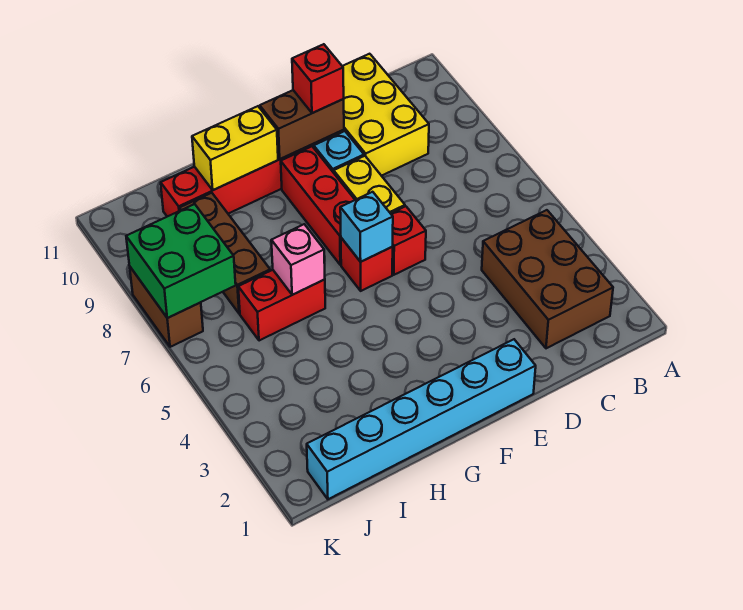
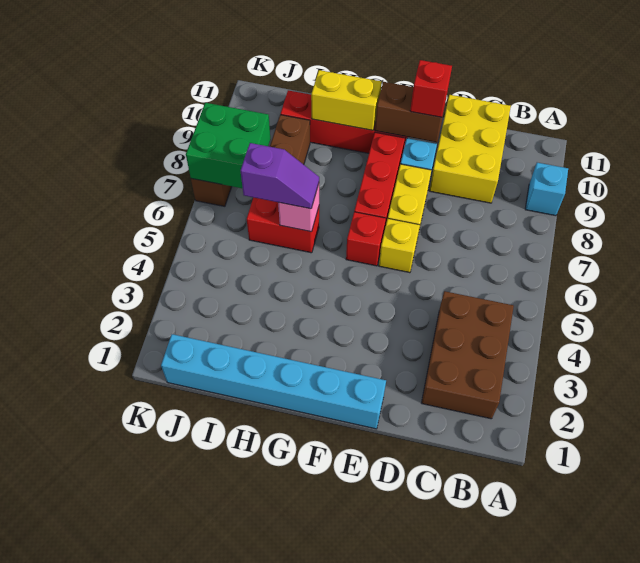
red 1x1 brick [391,206,426,275] -> yellow 1x1 brick [379,219,420,273]
cyan 1x1 brick [340,192,393,262] -> cyan 1x1 brick moved to [525,163,568,216]
none -> purple 1x2 slope [241,143,319,209]

